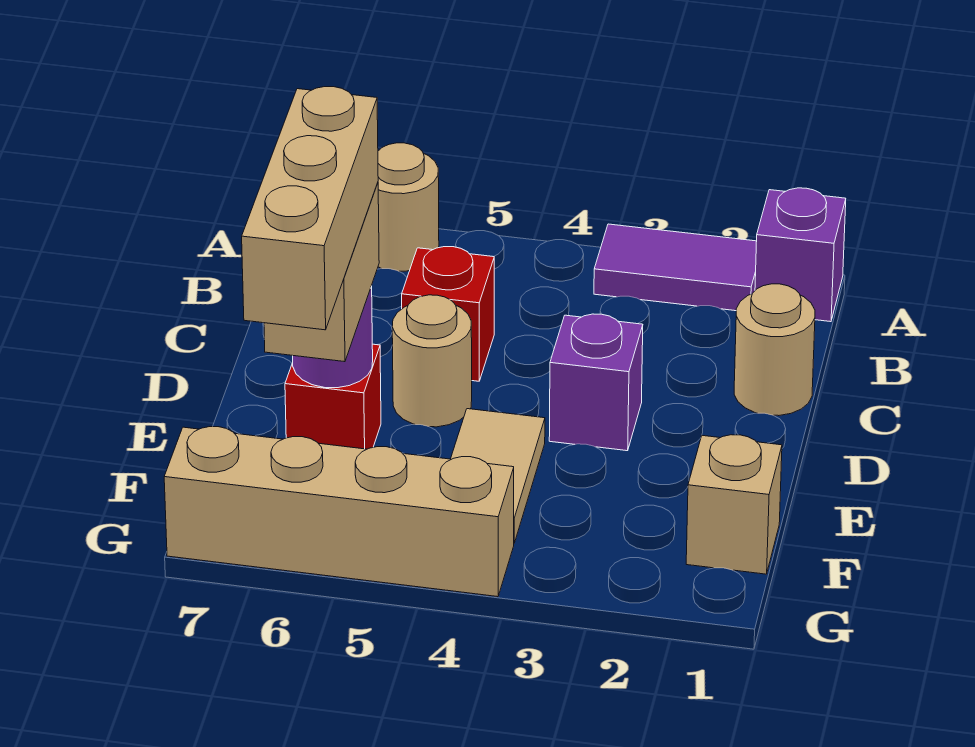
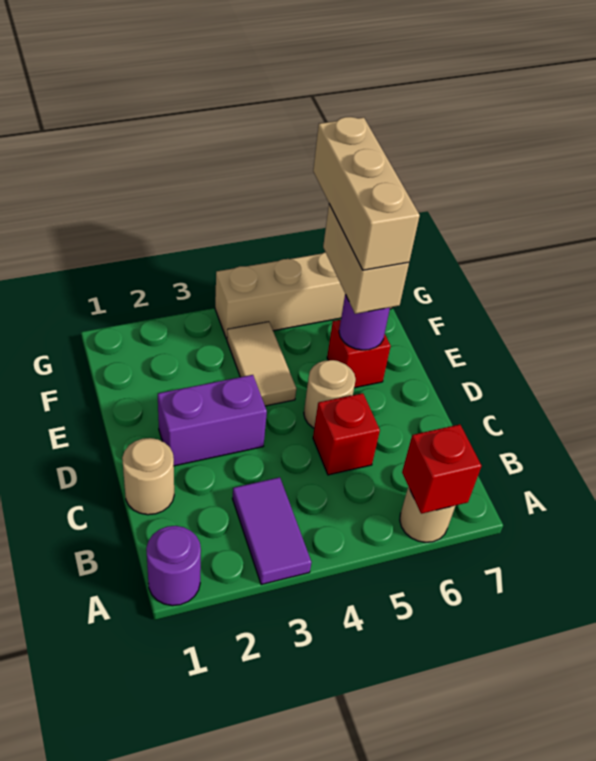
purple 1x1 brick [755,188,846,322] -> purple 1x1 round brick [146,526,201,606]
purple 1x2 tile [594,224,757,311] -> purple 1x2 tile turned to [232,477,311,585]
none -> red 1x1 brick [402,424,482,514]
purple 1x1 brick [549,314,643,451] -> purple 1x2 brick [158,375,267,466]
tan 1x1 brick [686,435,782,574] -> none

